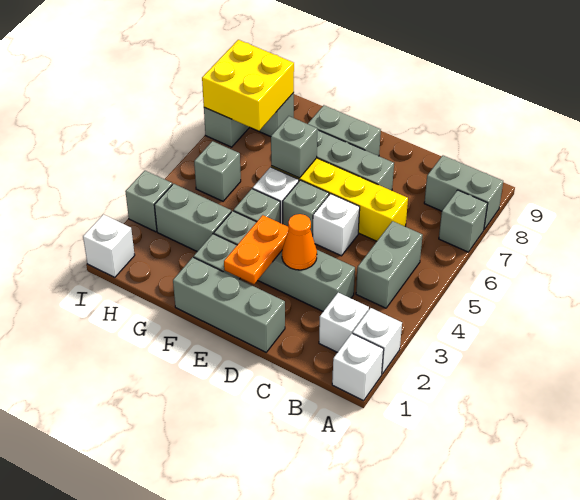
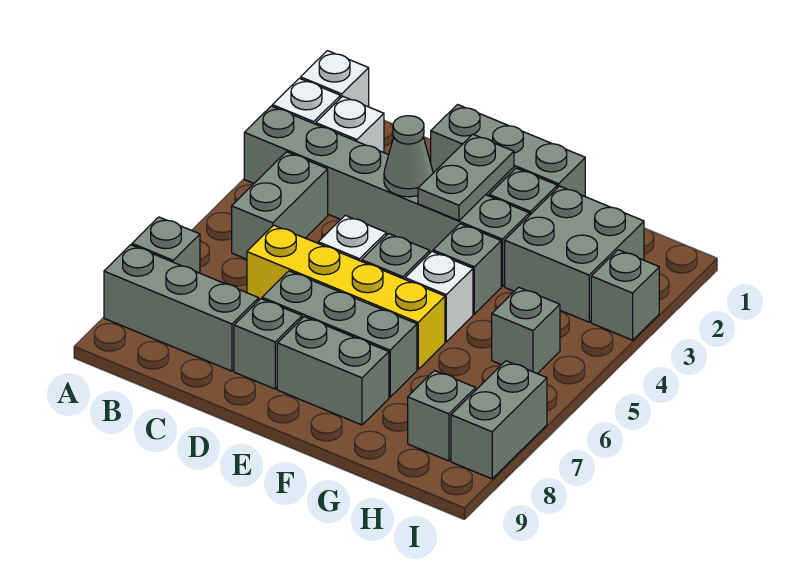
grey 1x2 brick [424,156,503,229] -> grey 1x3 brick [104,245,259,371]
grey 1x4 brick [214,211,355,311] -> grey 1x6 brick [244,106,529,286]
orange 1x1 cone [282,214,317,270] -> grey 1x1 cone [384,116,433,197]
orange 1x2 plate [224,215,289,284] -> grey 1x2 plate [418,134,514,221]
grey 1x1 brick [271,116,317,178] -> grey 1x1 brick moved to [234,299,302,389]
grey 1x2 brick [154,184,231,251] -> grey 2x2 brick [505,186,644,322]
yellow 2x2 brick [202,40,294,131] -> none
white 1x1 brick [83,215,135,277] -> none

